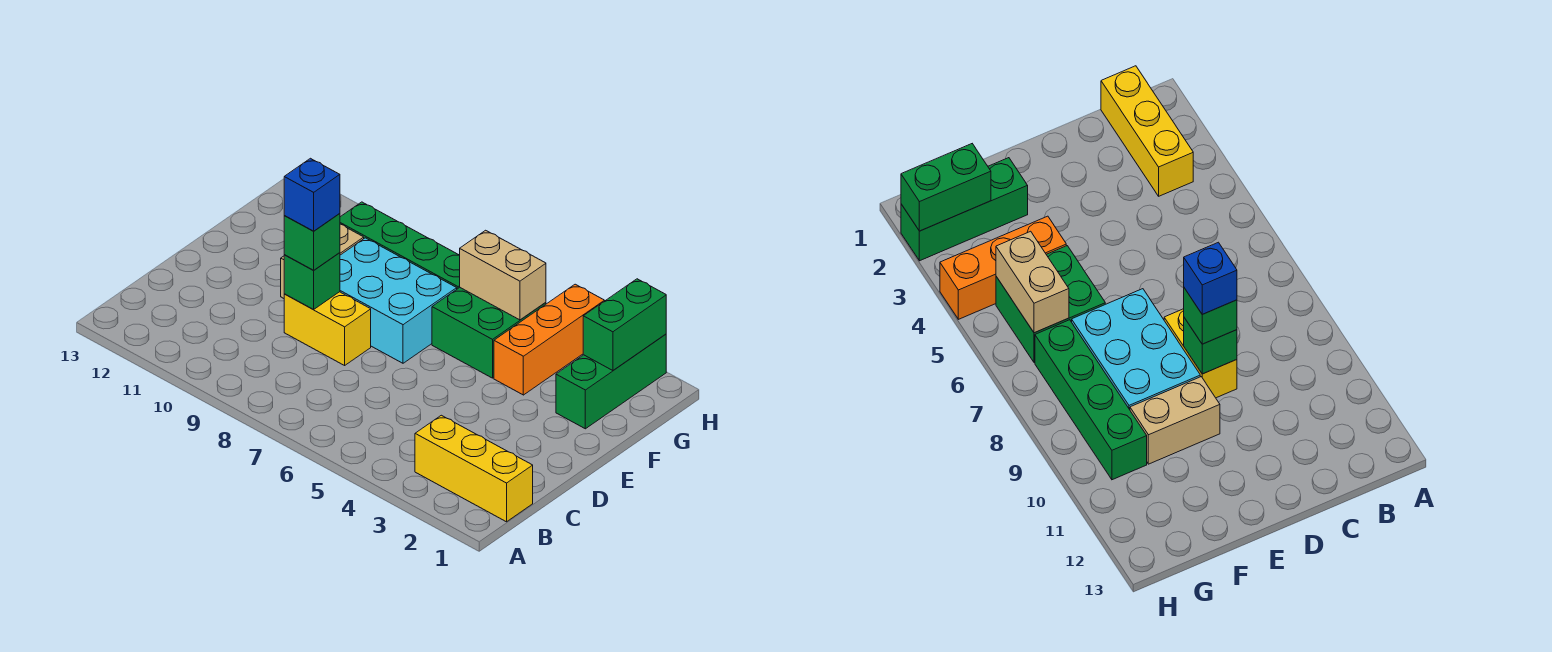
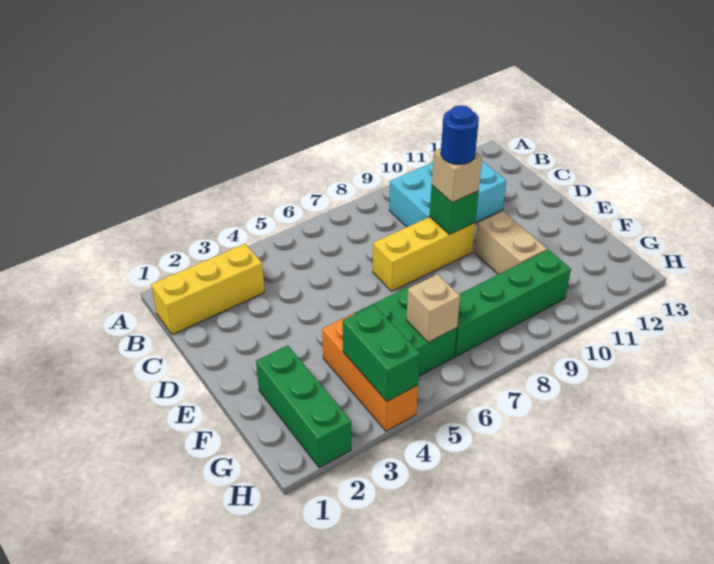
yellow 1x2 brick [284,292,371,365] -> yellow 1x3 brick [373,217,475,291]
green 1x1 brick [284,214,340,270] -> tan 1x1 brick [432,148,482,203]
blue 1x1 brick [284,158,340,231] -> blue 1x1 round brick [441,105,479,165]
cyan 2x3 brick [340,238,457,363] -> cyan 2x3 brick moved to [389,161,506,227]
green 1x2 brick [583,279,666,371] -> green 1x2 brick moved to [343,305,420,401]
tan 1x2 brick [460,230,546,320] -> tan 1x1 brick [406,274,460,342]

